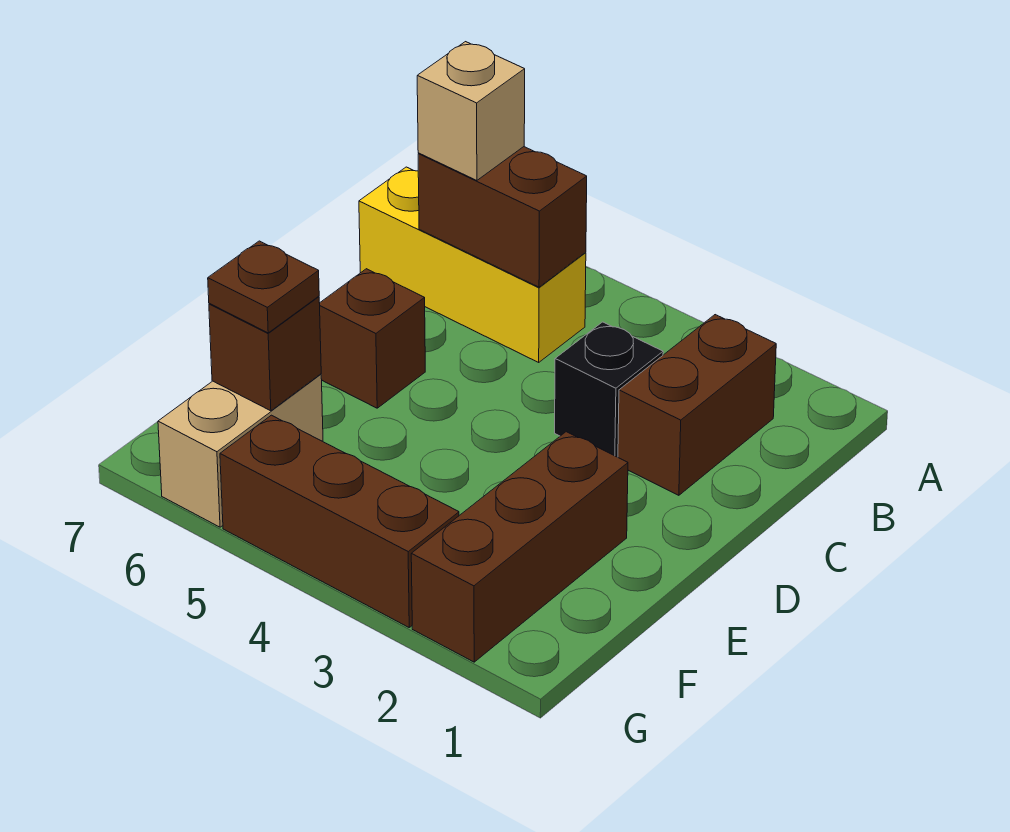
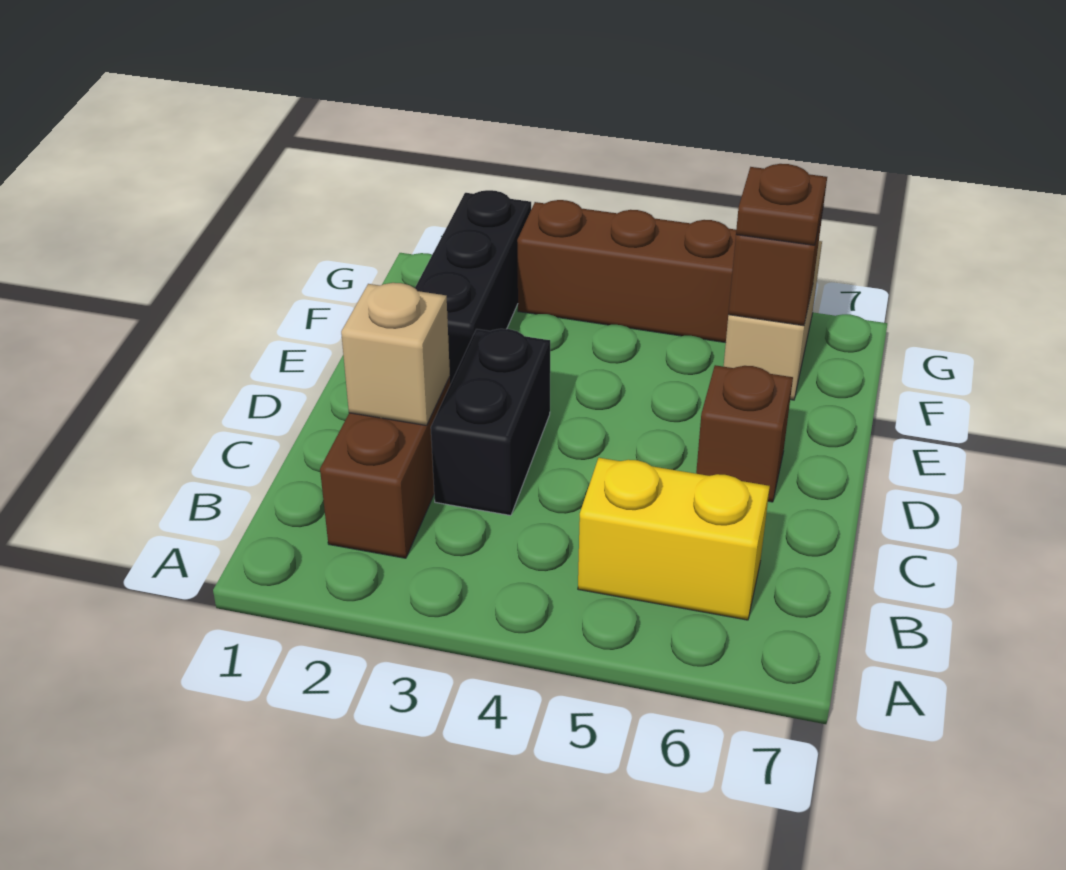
yellow 1x3 brick [359,167,586,362] -> yellow 1x2 brick [578,458,770,620]
brown 1x2 brick [418,147,587,287] -> none
tan 1x1 brick [417,42,525,180] -> tan 1x1 brick moved to [341,283,450,426]
black 1x1 brick [555,322,663,457] -> black 1x2 brick [431,329,550,515]
brown 1x3 brick [411,432,628,662] -> black 1x3 brick [415,190,531,384]

